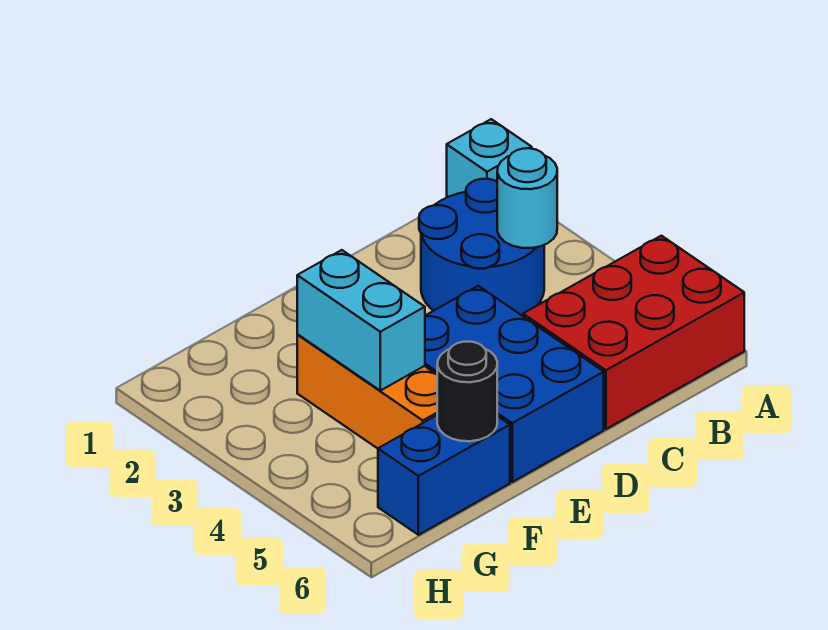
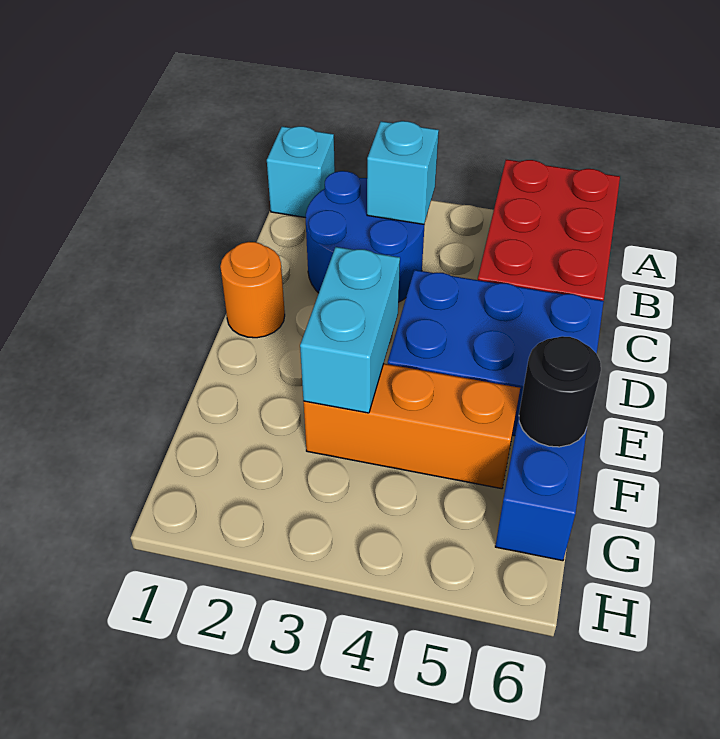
cyan 1x1 round brick [497,148,557,248] -> cyan 1x1 brick [367,121,439,224]
none -> orange 1x1 round brick [220,242,285,338]
cyan 1x2 brick [297,250,425,391] -> cyan 1x2 brick turned to [300,247,400,413]

